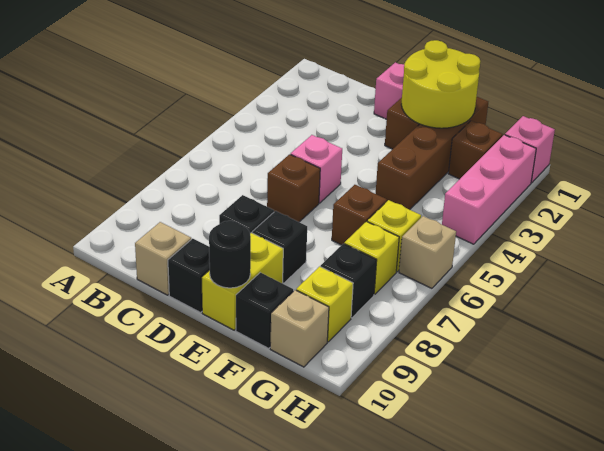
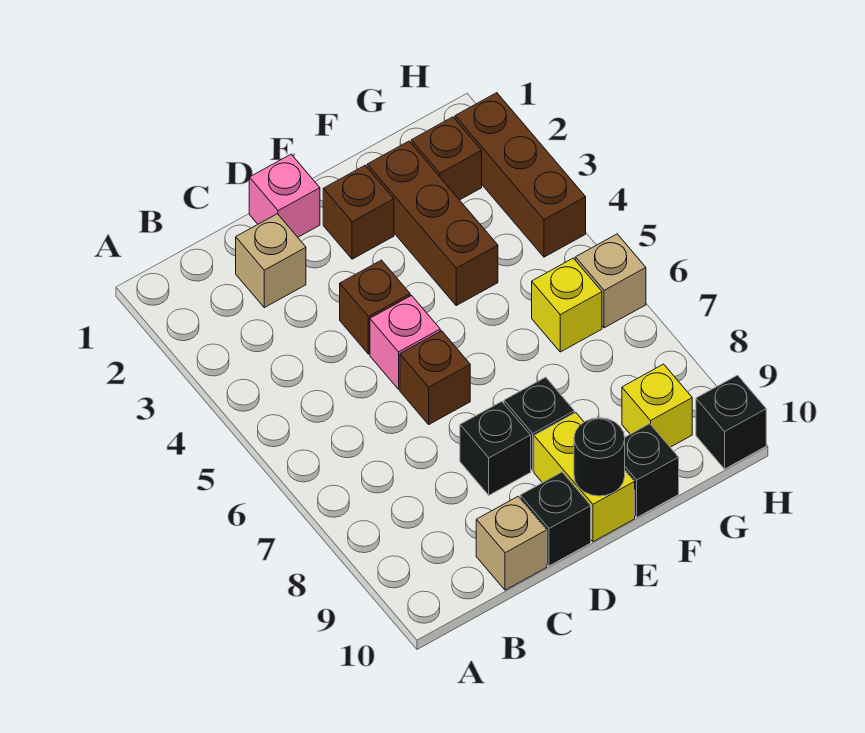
yellow 2x2 round brick [401,40,480,128] -> none
brown 1x4 brick [376,97,488,210] -> brown 1x3 brick [367,141,498,305]
brown 1x1 brick [332,185,387,245] -> brown 1x1 brick moved to [340,260,410,354]
yellow 1x1 brick [344,221,399,294] -> none
black 1x1 brick [321,244,377,318] -> black 1x1 brick moved to [696,375,766,469]
tan 1x1 brick [270,290,329,367] -> tan 1x1 brick moved to [236,214,306,308]
pink 1x1 brick [505,116,555,183] -> none
pink 1x3 brick [442,135,536,244] -> brown 1x3 brick [455,93,586,257]

